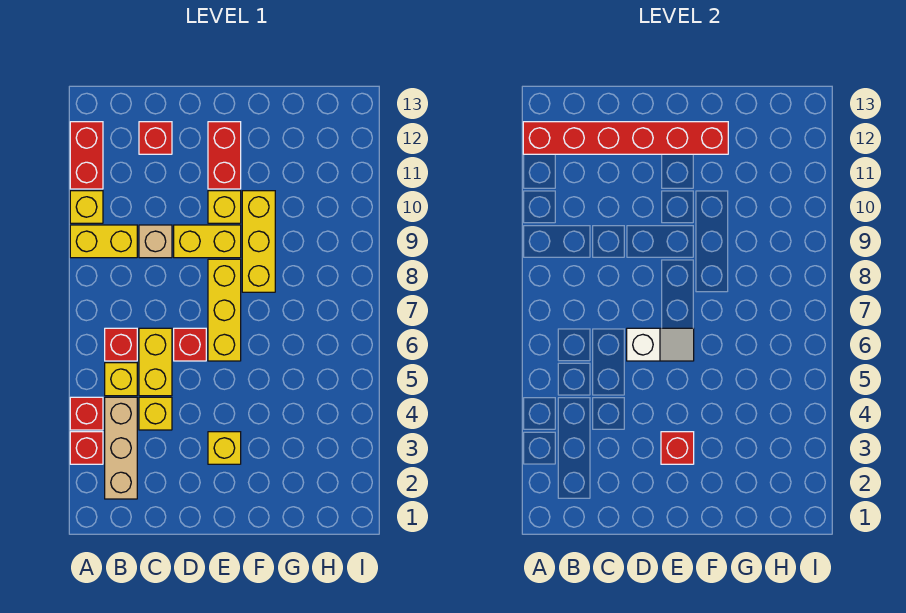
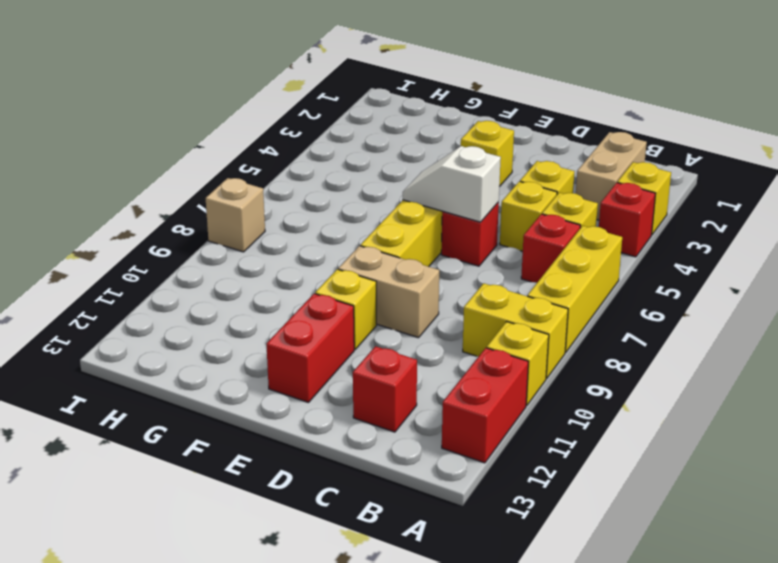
red 1x1 brick [70,432,103,464] -> yellow 1x1 brick [617,162,671,235]
red 1x6 brick [523,122,728,154] -> none
tan 1x3 brick [105,397,137,499] -> tan 1x2 brick [576,132,647,220]
yellow 1x2 brick [139,328,172,396] -> yellow 1x1 brick [500,181,557,251]
tan 1x1 brick [139,225,172,258] -> tan 1x1 brick moved to [206,178,265,252]
yellow 1x2 brick [174,225,241,258] -> tan 1x2 brick [338,246,439,338]
red 1x1 brick [661,432,694,464] -> none
yellow 1x3 brick [242,191,275,292] -> yellow 1x3 brick moved to [527,226,622,352]

